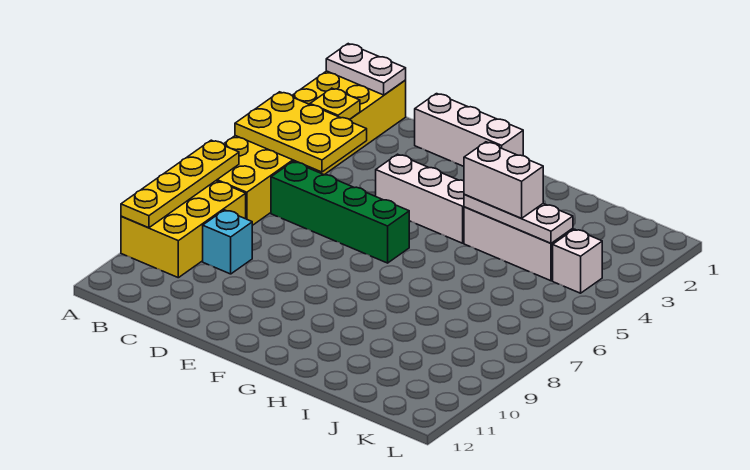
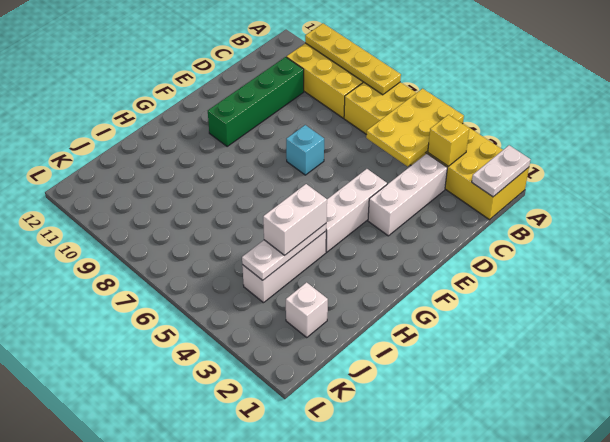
yellow 1x1 plate [310,88,360,119] -> yellow 1x1 brick [428,115,469,166]
green 1x4 brick [271,162,409,263] -> green 1x4 brick moved to [208,57,304,147]
cyan 1x1 brick [203,210,252,274] -> cyan 1x1 brick moved to [286,125,324,175]
white 1x3 brick [415,94,523,166] -> white 1x3 brick moved to [368,154,447,236]
white 1x1 brick [553,229,602,293] -> white 1x1 brick moved to [286,282,328,337]

